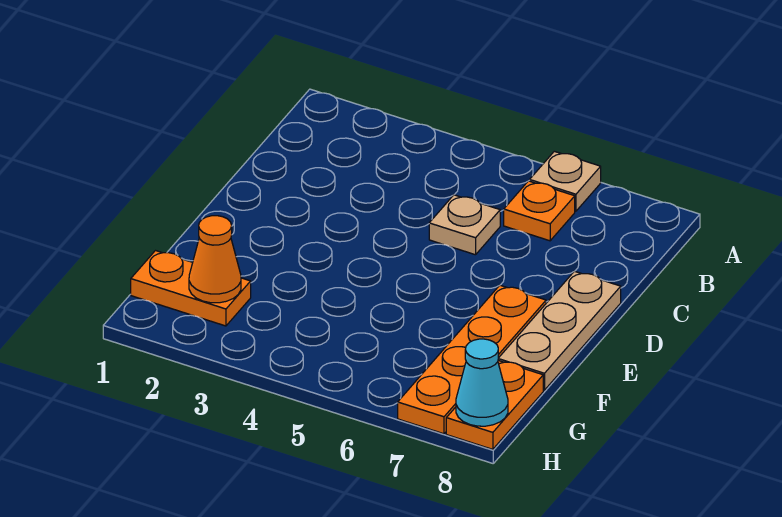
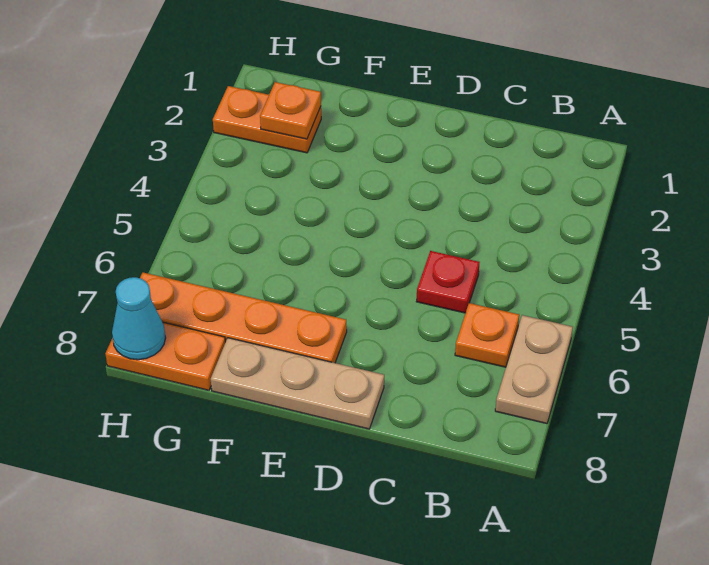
tan 1x1 plate [530,151,601,211] -> tan 1x2 plate [495,315,573,424]
tan 1x1 plate [429,195,500,255] -> red 1x1 plate [416,251,480,313]
orange 1x2 plate [131,251,251,326] -> orange 1x2 plate turned to [213,86,321,153]
orange 1x1 cone [189,216,241,303] -> orange 1x1 plate [260,82,321,139]

